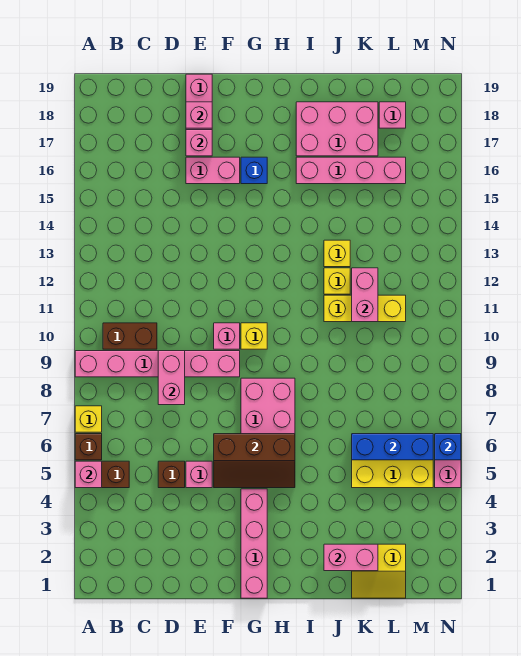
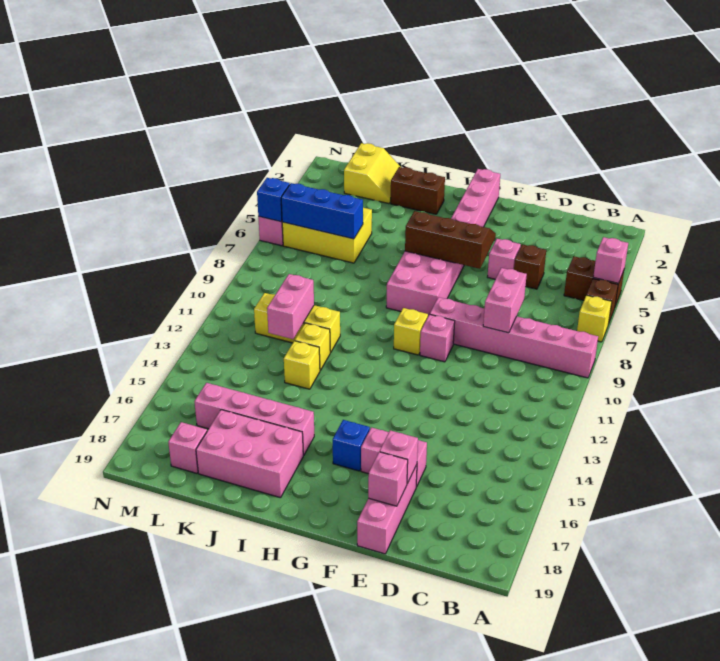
brown 1x2 brick [103,323,157,349] -> brown 1x2 brick moved to [391,167,445,214]
pink 1x2 brick [324,544,378,571] -> none
yellow 2x2 slope [352,544,406,598] -> yellow 2x2 slope turned to [344,143,400,204]

